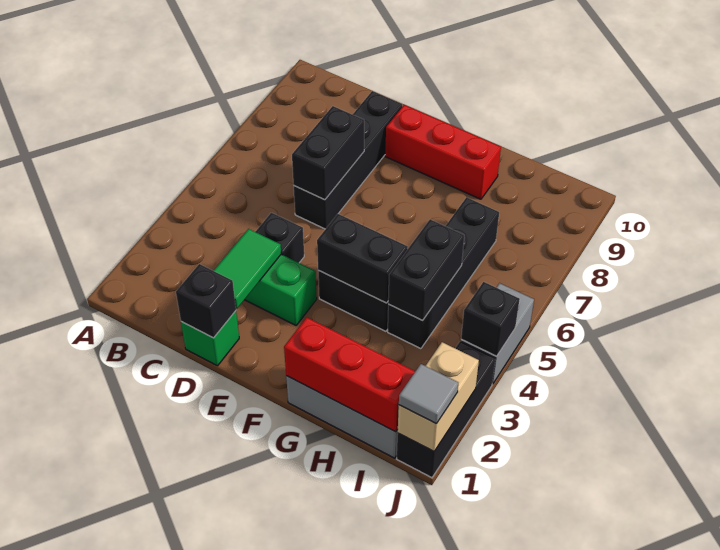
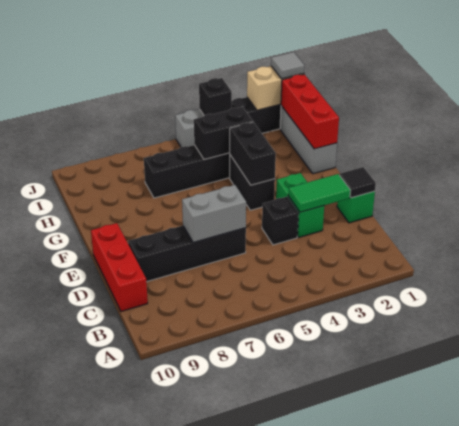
black 1x1 brick [176,264,236,338] -> black 1x1 tile [340,167,376,198]
black 1x2 brick [292,106,364,200] -> grey 1x2 brick [182,185,246,243]
red 1x3 brick [385,105,501,199] -> red 1x3 brick moved to [91,223,148,311]

